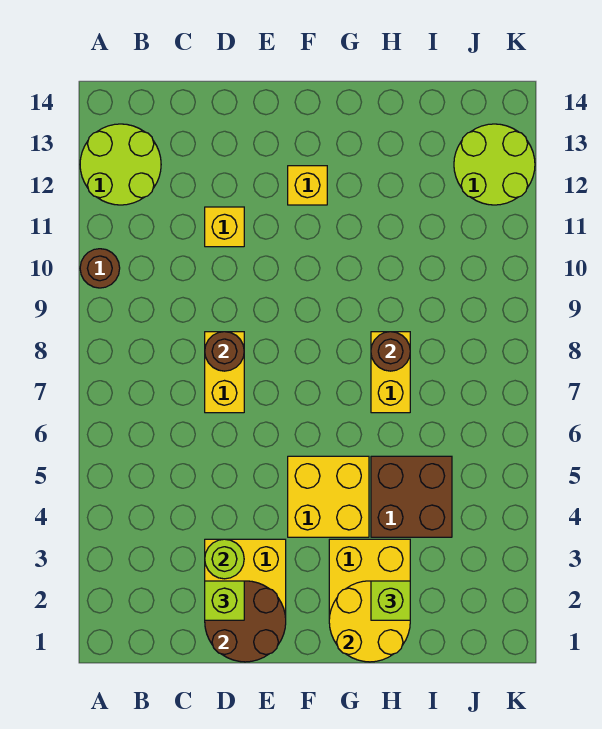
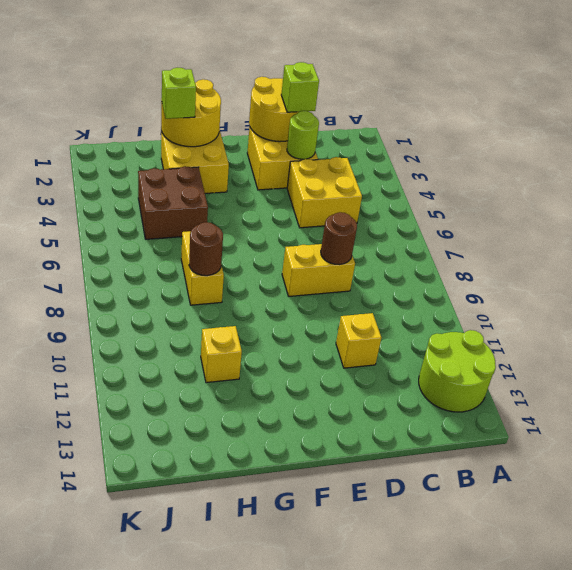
brown 1x1 round brick [80,249,120,288] -> none
brown 2x2 round brick [205,581,286,662] -> yellow 2x2 round brick [249,77,298,142]
yellow 1x2 brick [205,332,244,413] -> yellow 1x2 brick turned to [282,244,355,296]
yellow 2x2 brick [288,456,369,537] -> yellow 2x2 brick moved to [287,157,362,228]
yellow 1x1 brick [288,166,327,205] -> yellow 1x1 brick moved to [201,326,242,383]
lime 2x2 round brick [454,124,535,205] -> none

